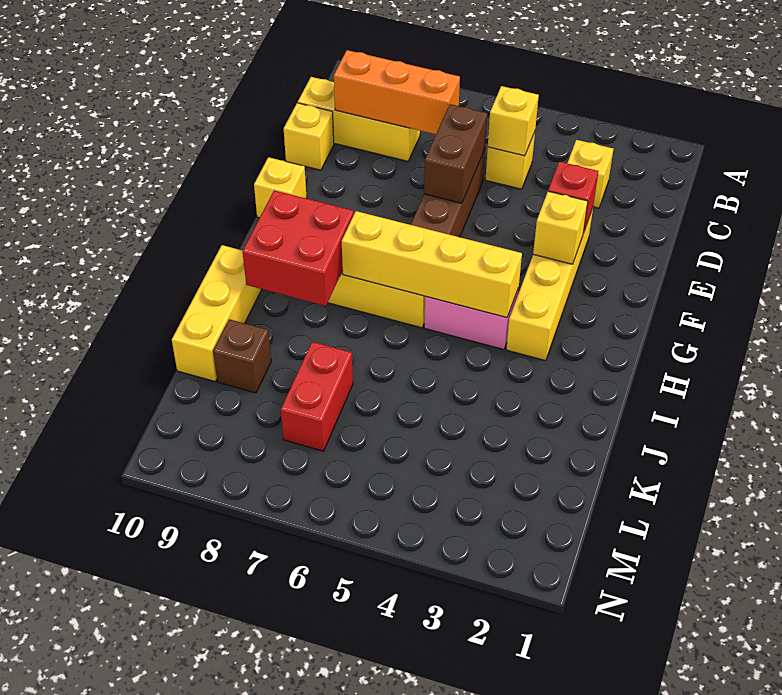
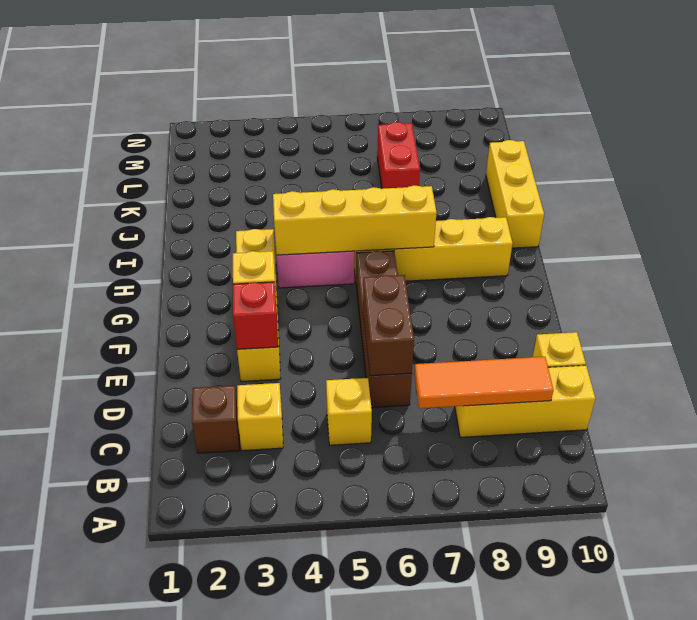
yellow 1x1 brick [488,86,539,156] -> none
orange 1x3 brick [334,50,460,134] -> orange 1x3 tile [414,357,553,408]
yellow 1x1 brick [254,157,307,218] -> none
red 2x2 brick [243,190,354,306] -> none
brown 1x1 brick [213,319,271,393] -> brown 1x1 brick moved to [192,386,239,453]

